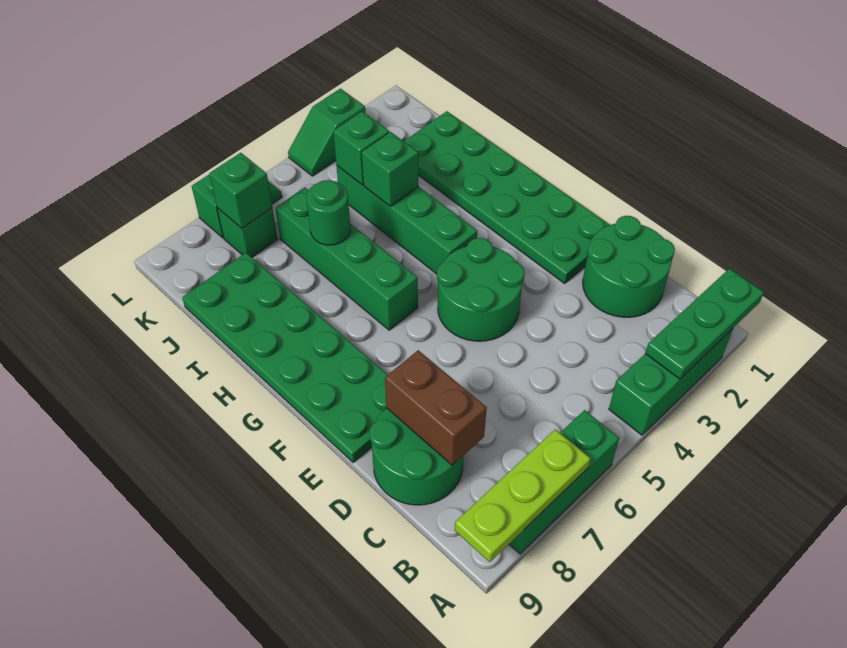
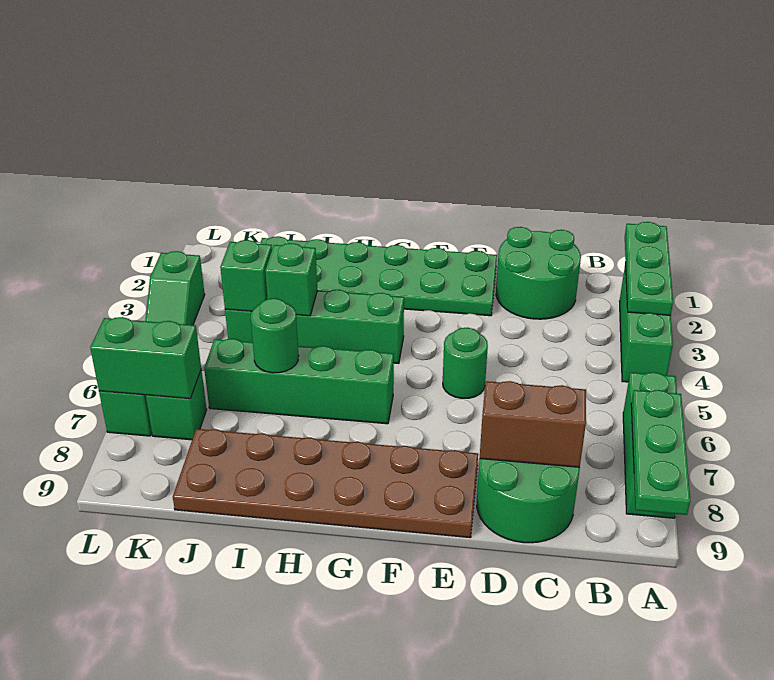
lime 1x3 plate [455,429,591,562] -> green 1x3 plate [631,390,690,515]
green 2x2 round brick [437,238,525,341] -> green 1x1 round brick [443,328,488,398]
green 2x6 plate [182,253,388,463] -> brown 2x6 plate [173,429,478,538]
green 1x1 brick [209,153,272,228] -> green 1x2 brick [90,317,201,399]

